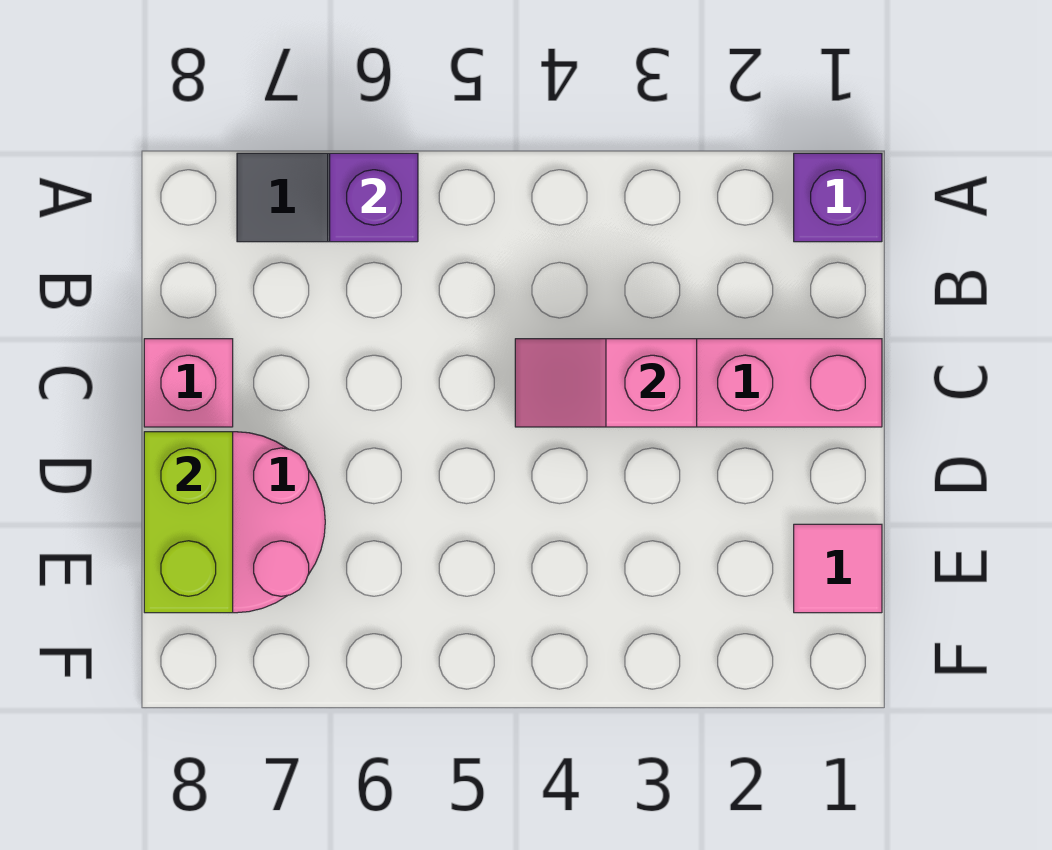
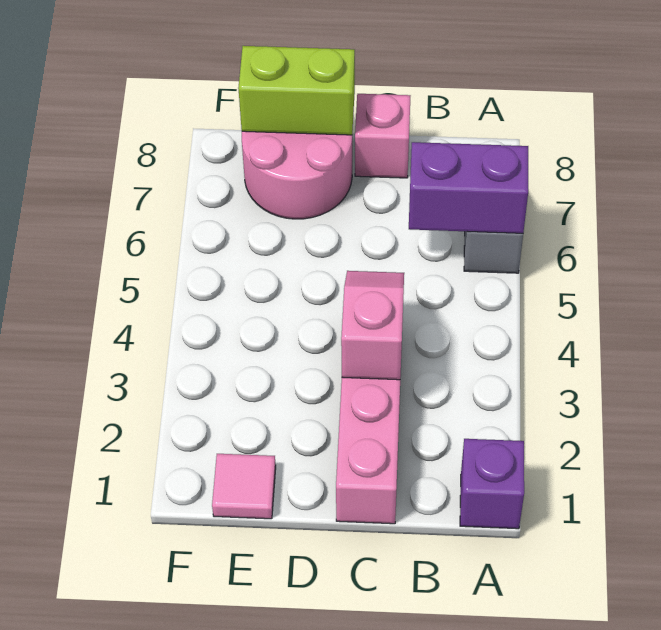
purple 1x1 brick [330,153,418,242] -> purple 1x2 brick [409,142,528,233]

